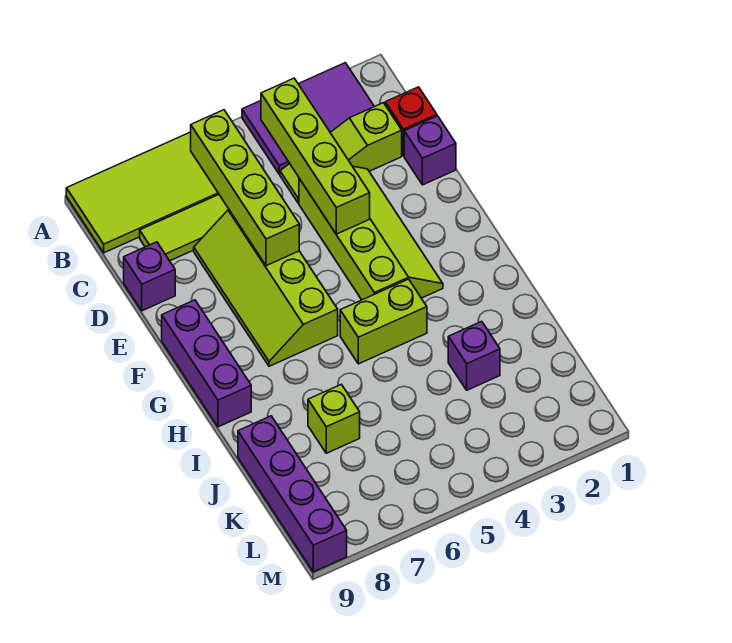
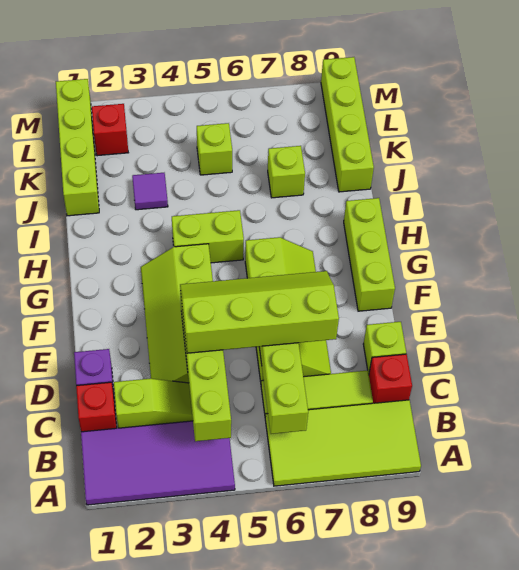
purple 2x3 tile [242,63,374,174] -> purple 2x4 tile [81,421,235,505]
none -> red 1x1 brick [369,354,412,403]
none -> lime 2x4 slope [180,271,339,353]
purple 1x1 brick [124,242,175,311] -> lime 1x1 brick [363,322,406,373]
purple 1x3 brick [162,300,251,427] -> lime 1x3 brick [344,198,395,311]
none -> lime 1x4 brick [56,79,99,216]
purple 1x1 brick [448,321,500,390] -> purple 1x1 tile [132,173,168,210]
purple 1x4 brick [238,416,347,572] -> lime 1x4 brick [321,57,374,192]
none -> lime 1x1 brick [197,123,232,175]
none -> red 1x1 brick [92,104,128,156]

